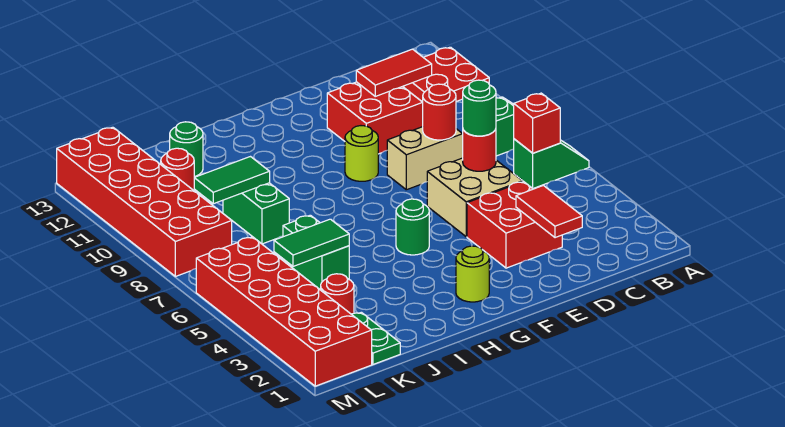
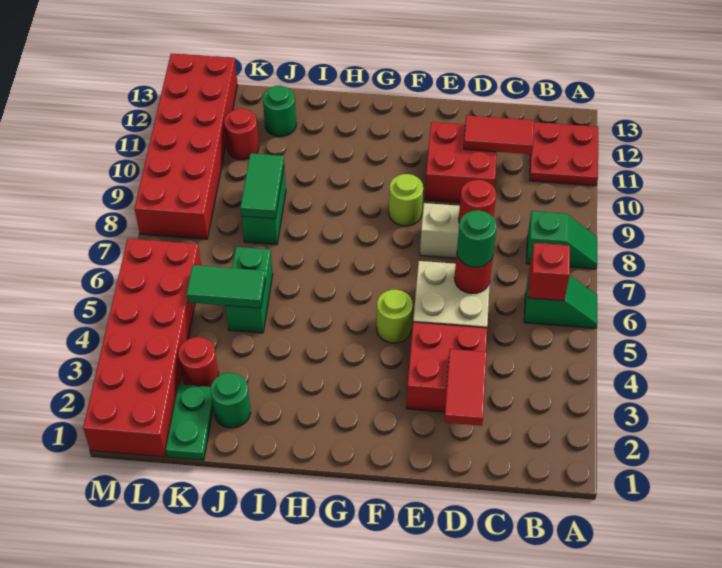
lime 1x1 round brick [456,246,489,302] -> lime 1x1 round brick moved to [377,289,413,343]
green 1x1 round brick [396,199,429,255] -> green 1x1 round brick moved to [211,373,251,428]
green 1x2 tile [194,157,270,204] -> green 1x2 tile turned to [240,153,284,219]

